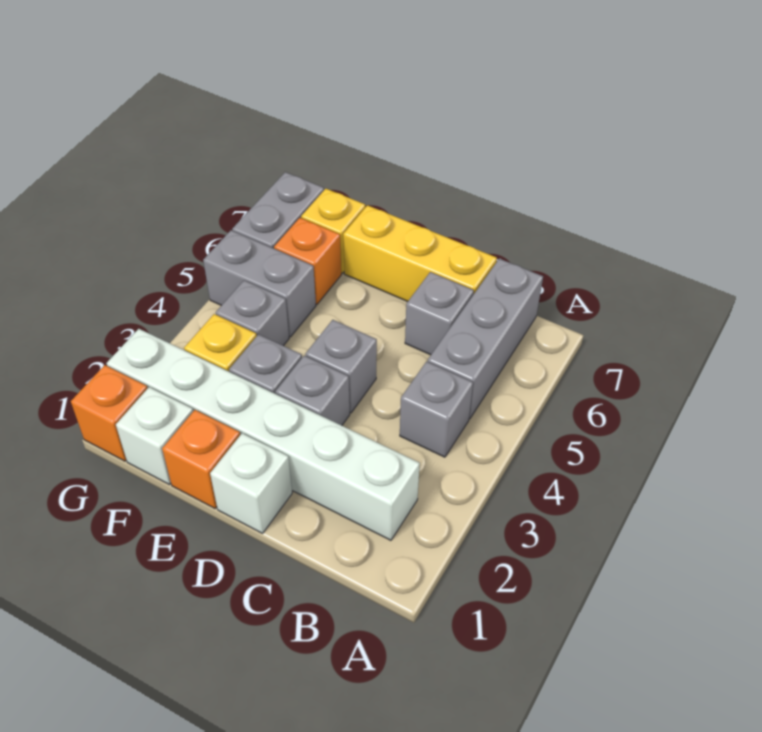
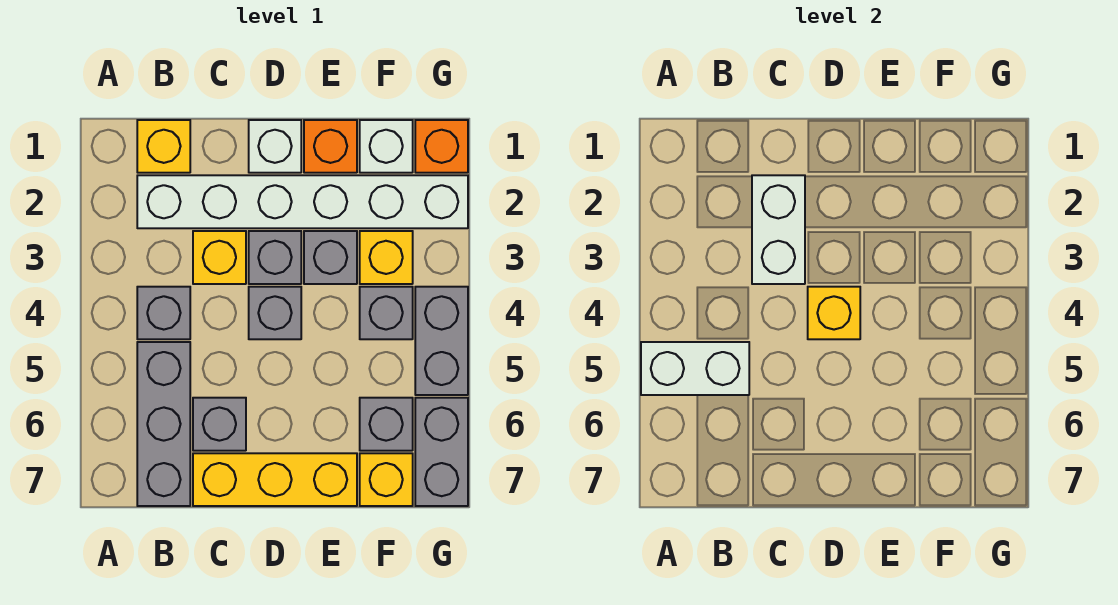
none -> white 1x2 brick [641,342,749,395]
none -> yellow 1x1 brick [137,120,190,173]
none -> white 1x2 brick [752,175,805,284]
none -> yellow 1x1 brick [193,231,246,284]
none -> yellow 1x1 brick [808,287,860,339]
grey 1x2 brick [203,230,316,337] -> grey 1x2 brick turned to [415,287,468,395]
orange 1x1 brick [274,218,341,304] -> grey 1x1 brick [360,398,413,451]

